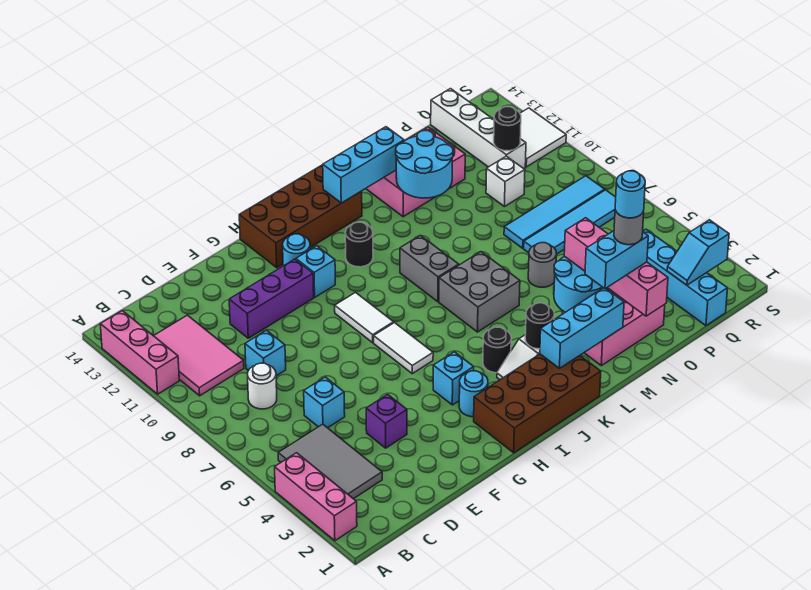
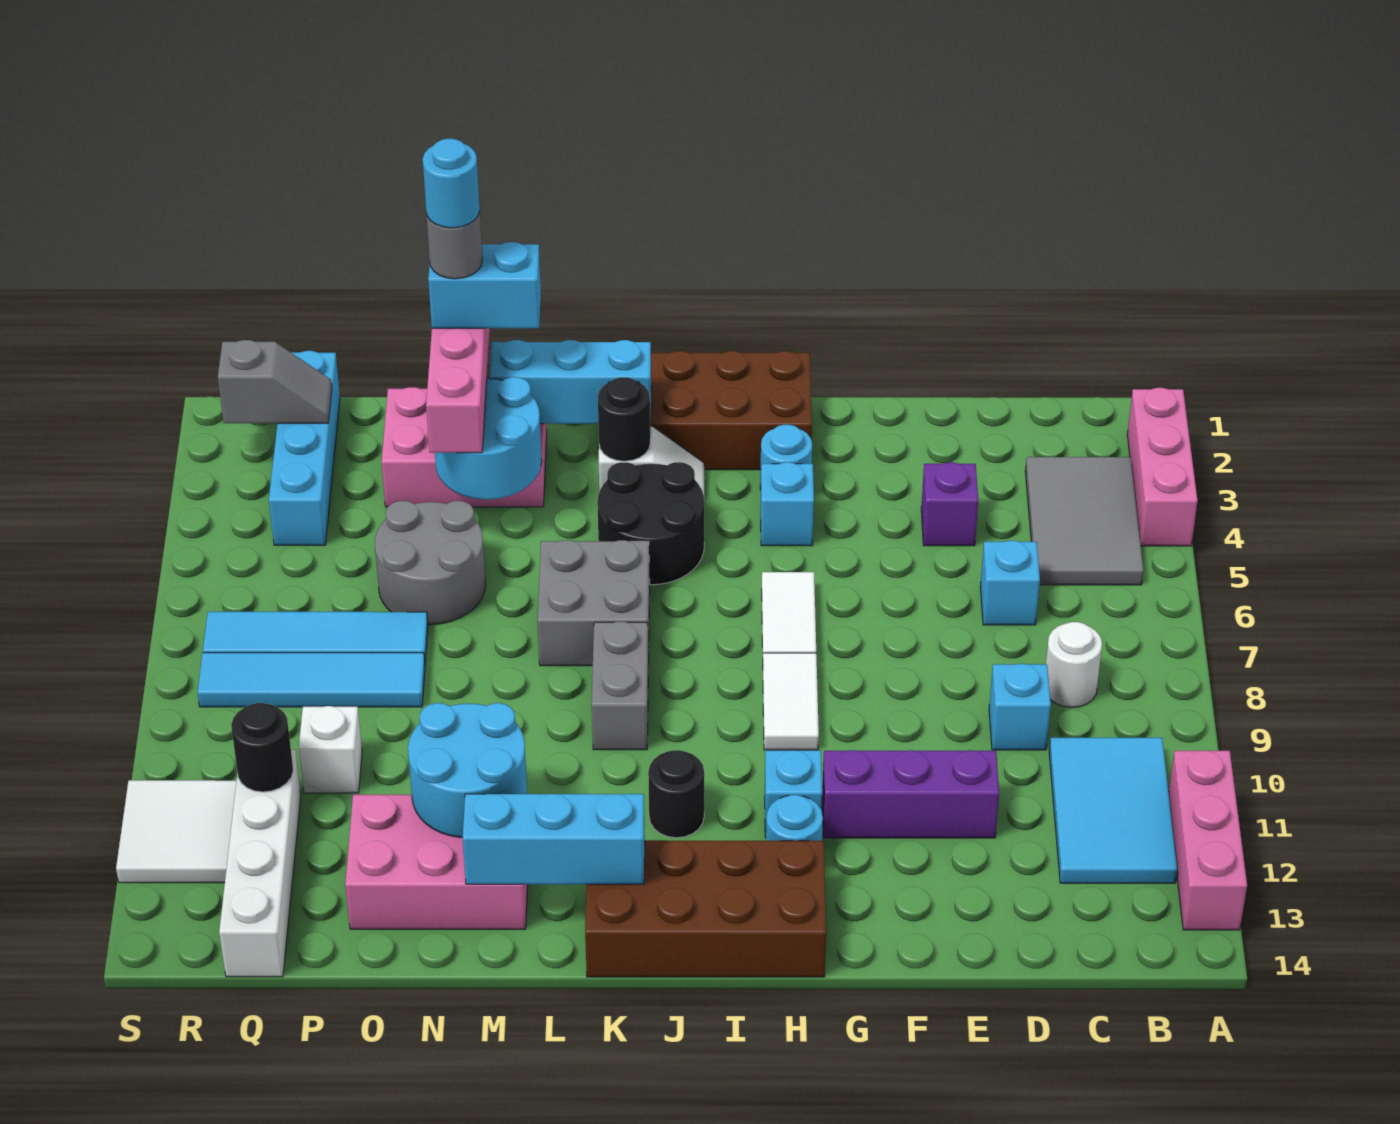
pink 2x3 tile [154,315,244,396] -> cyan 2x3 tile [1049,738,1177,883]
black 1x1 round brick [483,327,511,373] -> black 2x2 round brick [597,462,704,585]
grey 1x1 round brick [528,243,556,287] -> grey 2x2 round brick [375,501,486,625]
cyan 1x2 slope [667,220,729,285] -> grey 1x2 slope [218,340,332,423]

